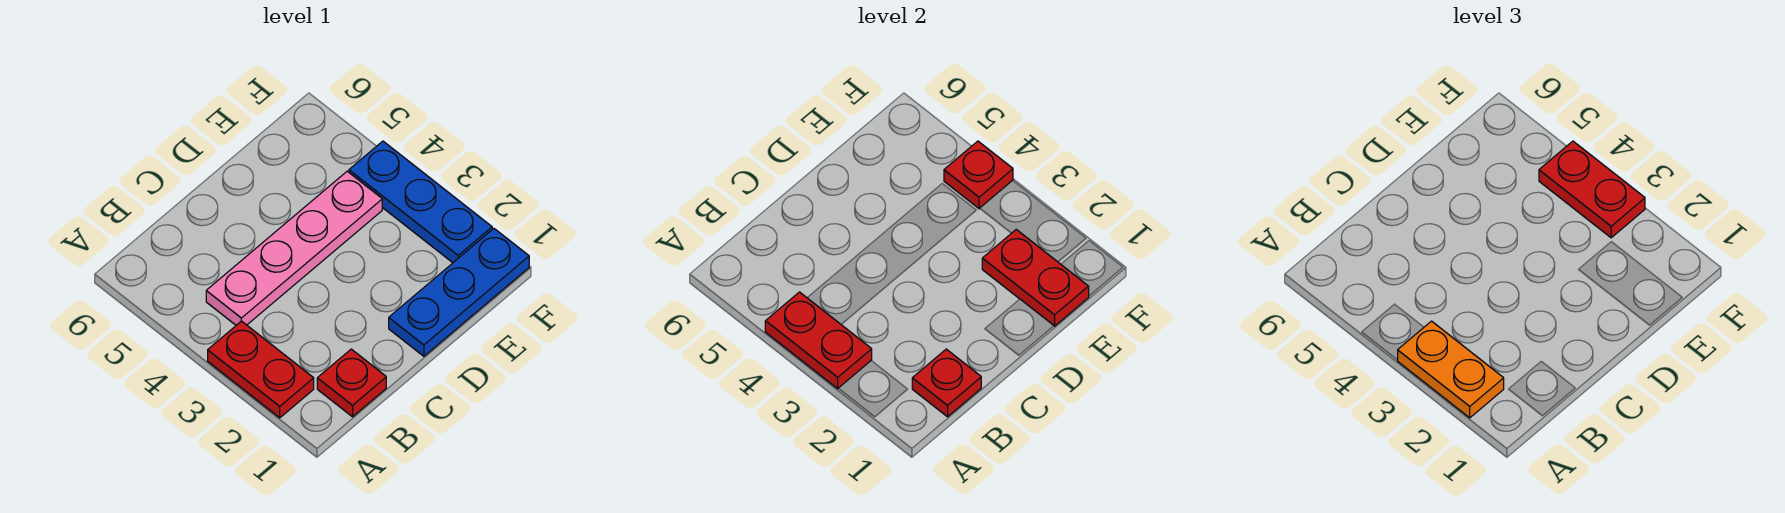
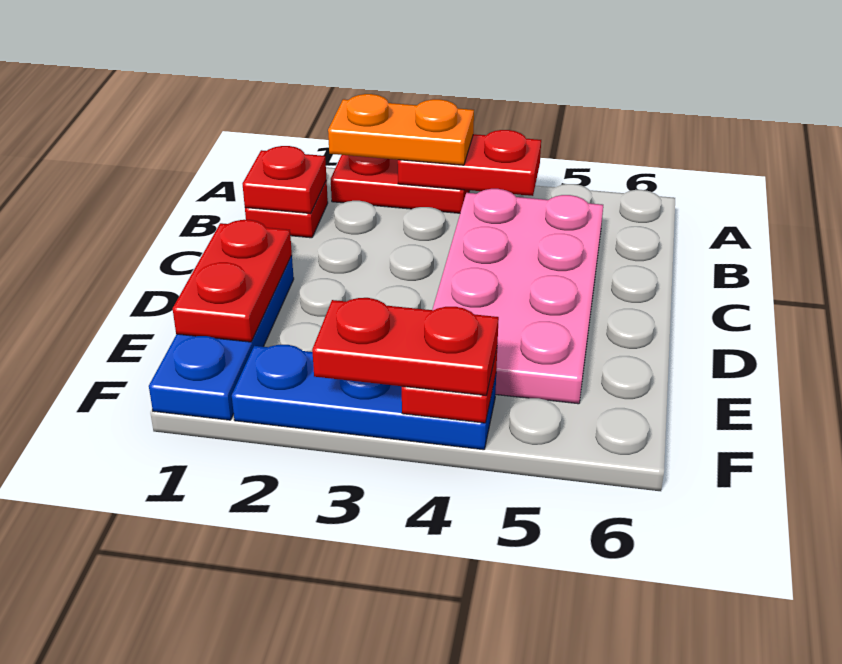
pink 1x4 plate [206,171,382,325] -> pink 2x4 plate [432,189,603,404]
red 1x2 plate [982,230,1089,326] -> red 1x2 plate turned to [173,220,292,342]

